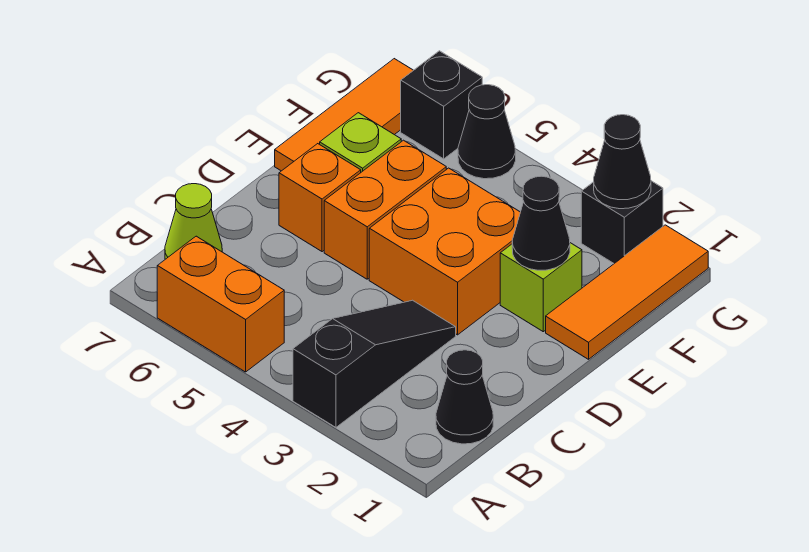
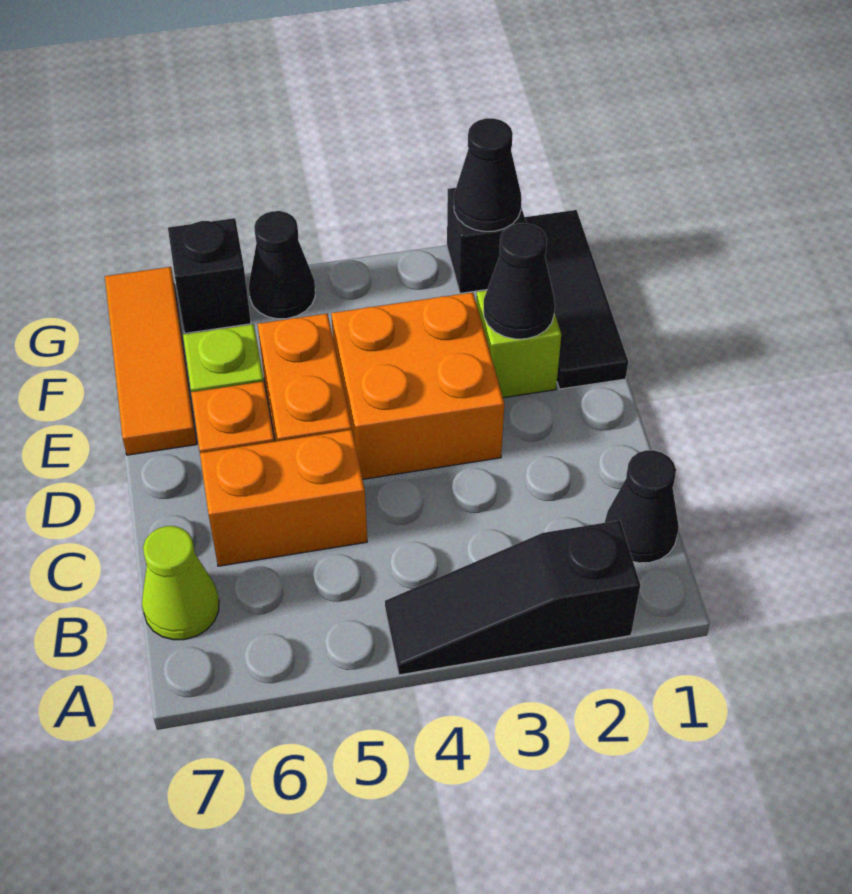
black 1x3 slope [293,300,456,427] -> black 1x3 slope turned to [385,520,640,675]
orange 1x2 brick [157,236,284,372] -> orange 1x2 brick moved to [200,430,367,566]
orange 1x3 tile [546,225,708,359] -> black 1x3 tile [525,210,628,389]

